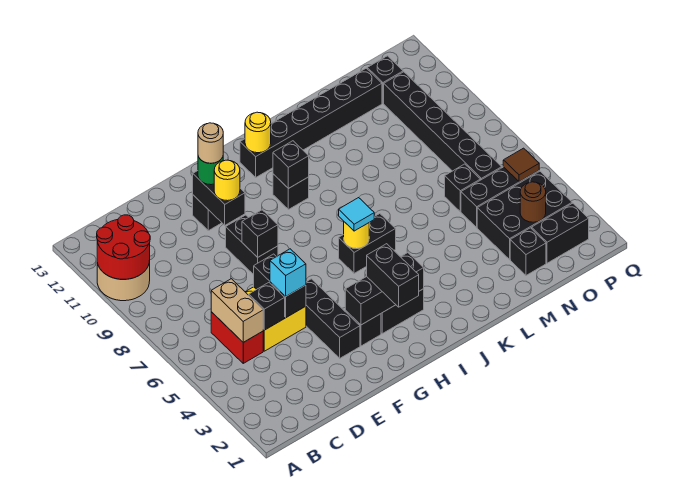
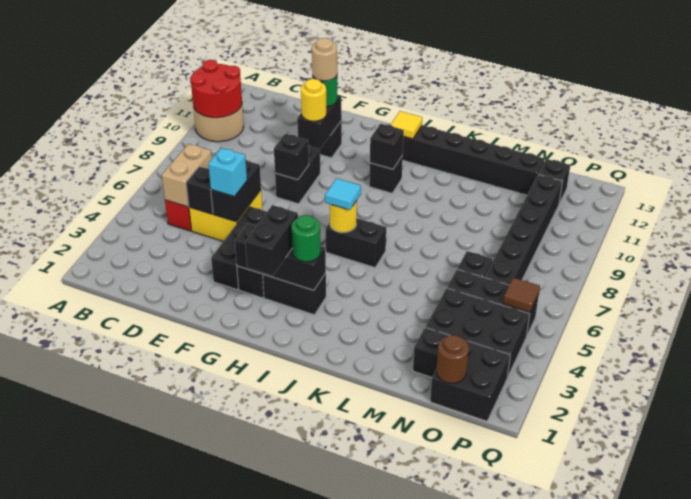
none -> green 1x1 round brick [292,215,321,262]
yellow 1x1 round brick [245,112,271,153] -> yellow 1x1 tile [391,111,422,139]
black 1x2 brick [532,203,589,263] -> black 2x2 brick [430,340,510,421]
brown 1x1 round brick [520,182,546,222] -> brown 1x1 round brick moved to [436,335,469,383]

